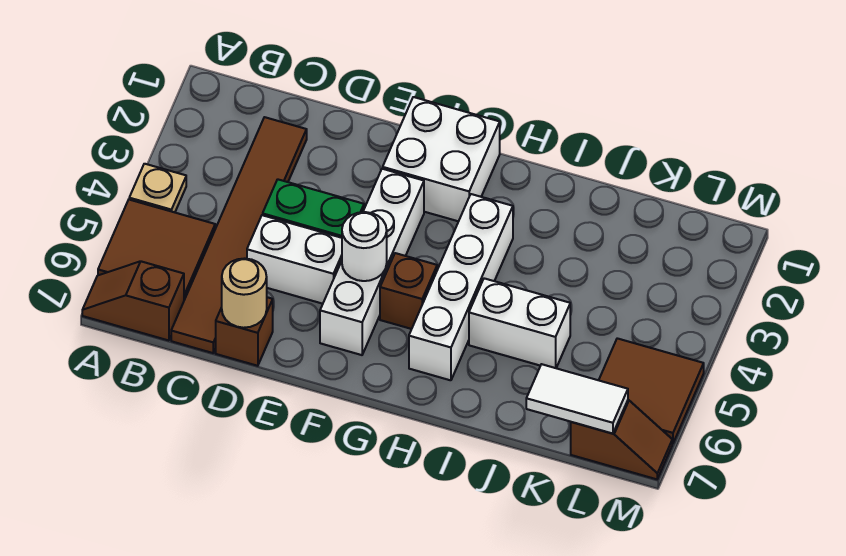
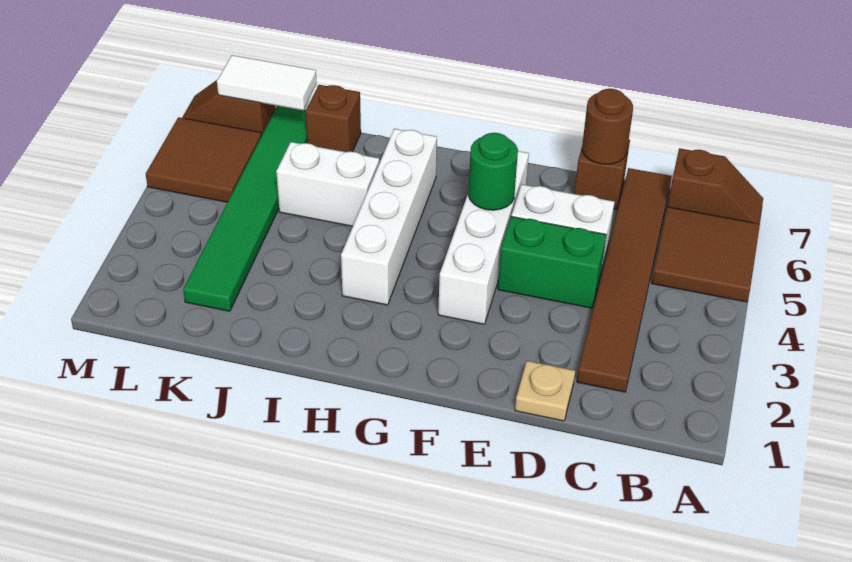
tan 1x1 plate [129,164,186,212] -> tan 1x1 plate moved to [515,361,575,421]
tan 1x1 round brick [222,258,267,328] -> brown 1x1 round brick [582,89,633,164]
white 2x2 brick [383,97,500,221] -> none
white 1x1 round brick [342,212,387,281] -> green 1x1 round brick [468,133,518,210]
brown 1x1 brick [380,253,437,329] -> brown 1x1 brick moved to [306,85,361,152]
none -> green 1x6 tile [183,106,307,311]

